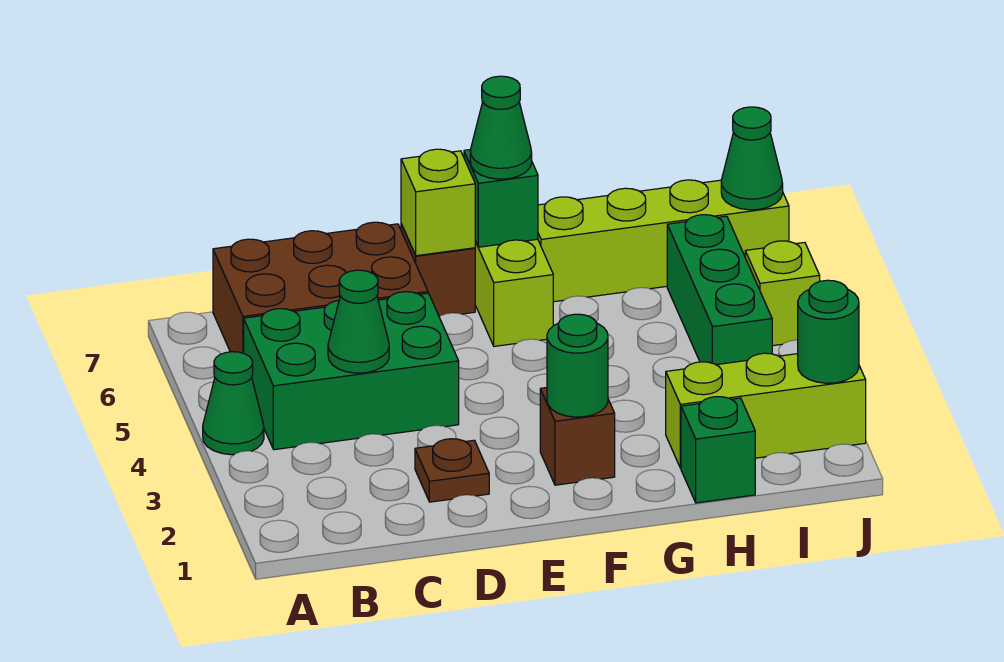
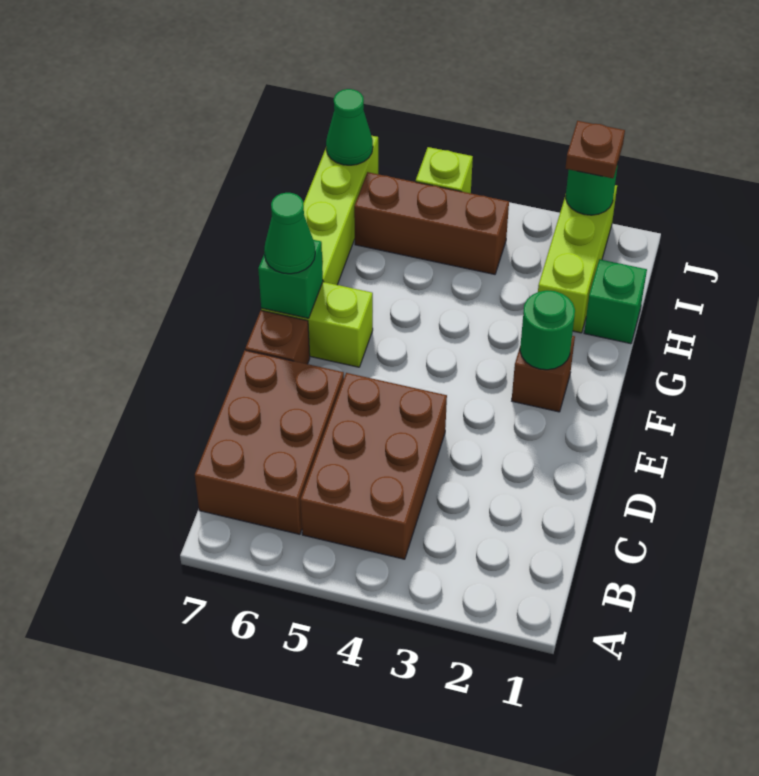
green 1x1 cone [203,352,264,455] -> none
green 2x3 brick [244,292,459,450] -> brown 2x3 brick [300,373,447,559]
green 1x1 cone [328,270,389,373] -> none
brown 1x1 plate [415,439,489,502] -> brown 1x1 plate moved to [565,121,625,178]
lime 1x1 brick [401,149,475,256] -> none
green 1x3 brick [667,215,772,365] -> brown 1x3 brick [354,172,509,274]

